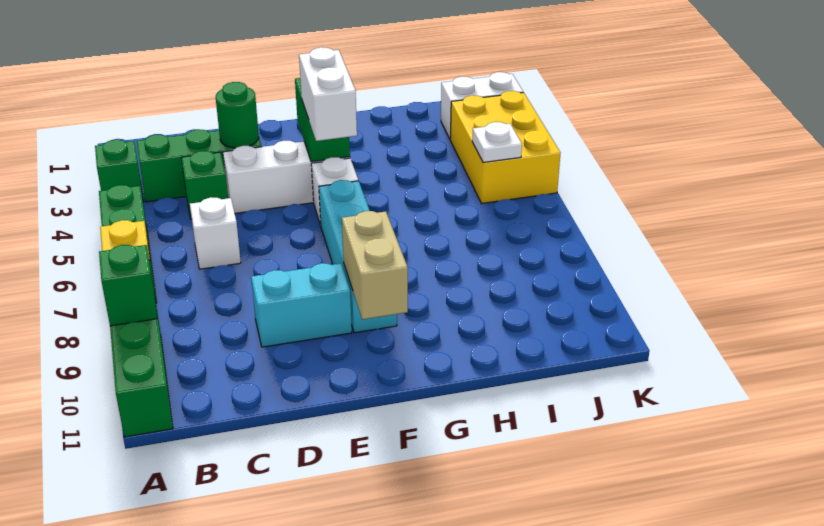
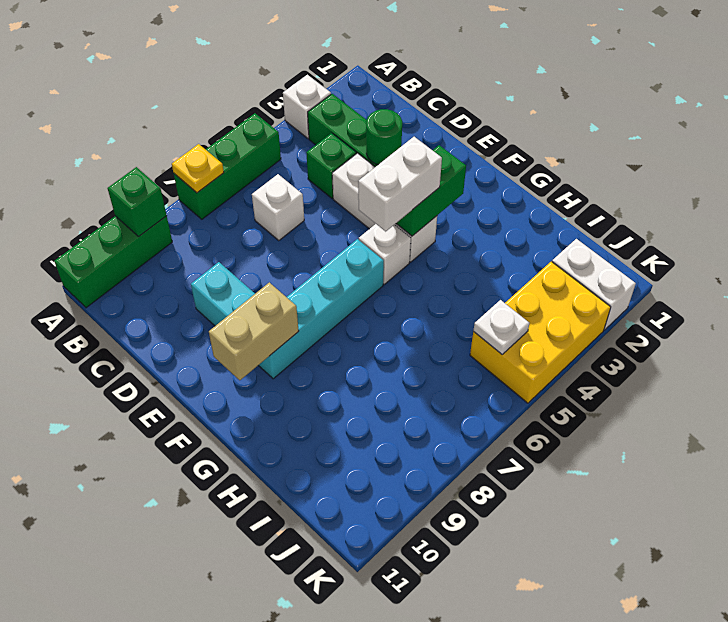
green 1x1 brick [95,140,143,200] -> white 1x1 brick [283,75,331,138]

